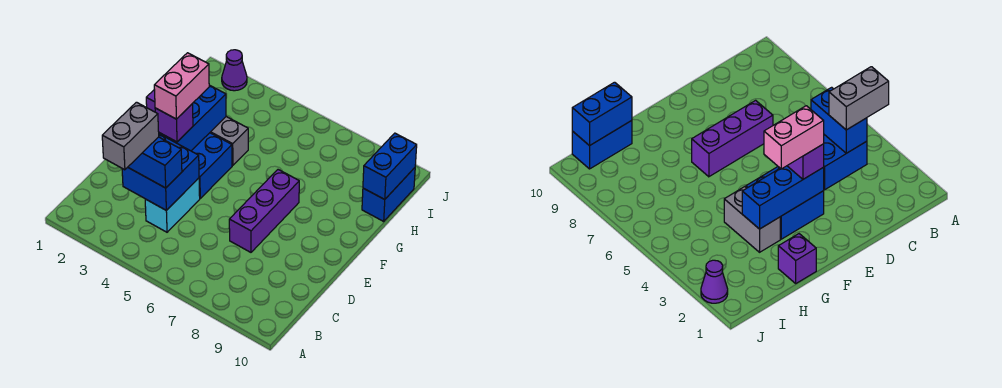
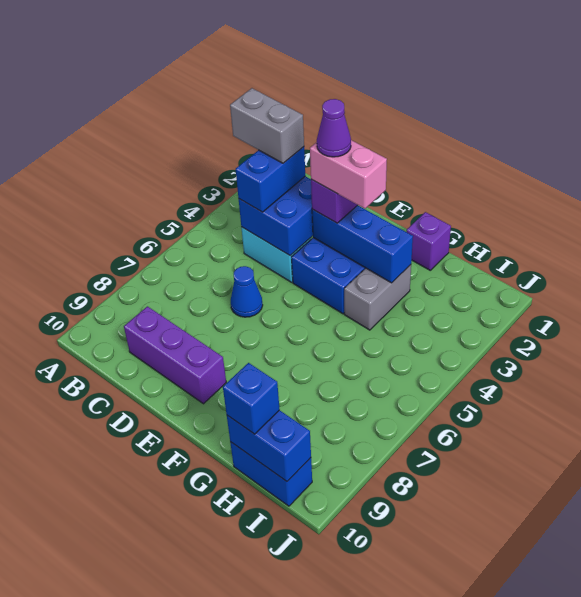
none -> blue 1x1 cone [231,266,263,317]
purple 1x3 brick [229,170,299,252] -> purple 1x3 brick moved to [124,306,226,404]
none -> blue 1x1 brick [223,363,280,434]
purple 1x1 cone [222,50,247,91] -> purple 1x1 cone moved to [317,99,351,157]

